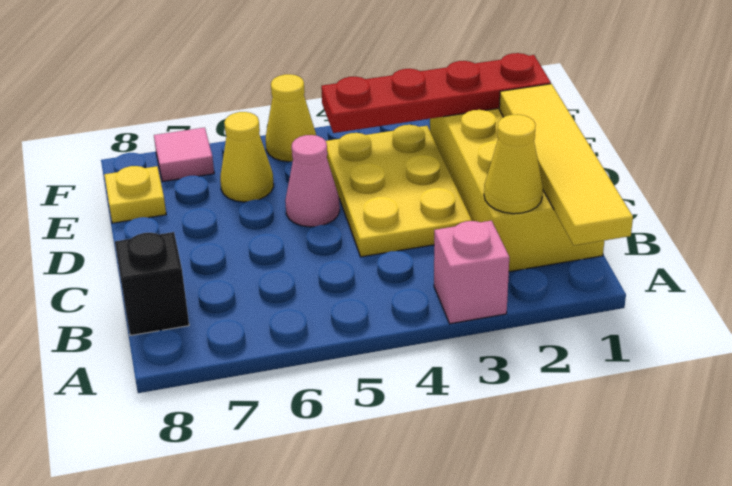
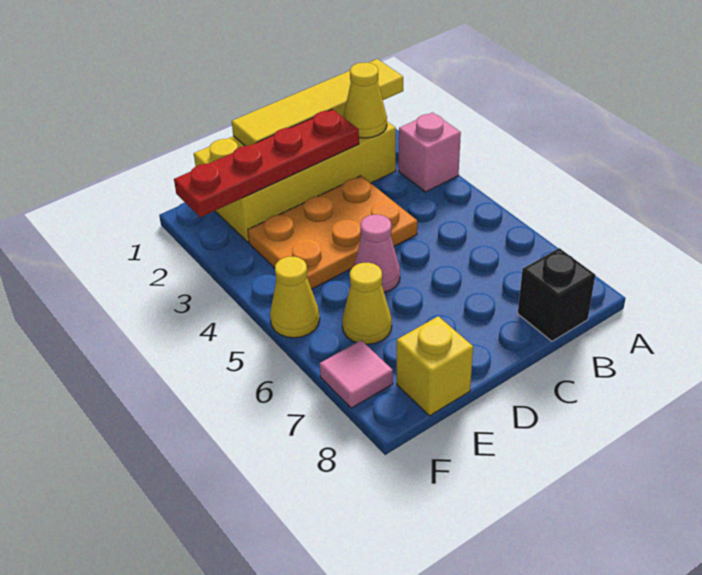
yellow 2x3 plate [326,125,472,257] -> orange 2x3 plate [248,176,417,289]
red 1x4 plate [321,53,551,133] -> red 1x4 plate turned to [174,109,359,217]
yellow 1x1 plate [104,166,166,223] -> yellow 1x1 brick [397,316,473,416]

